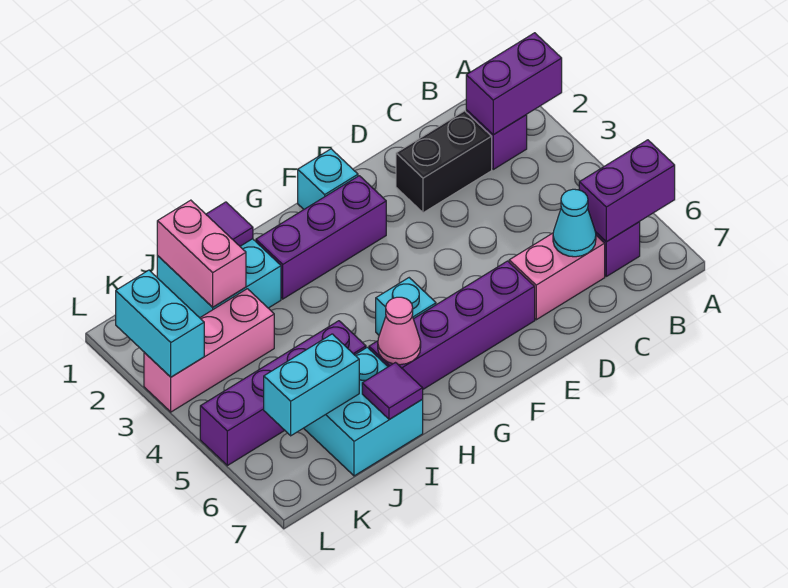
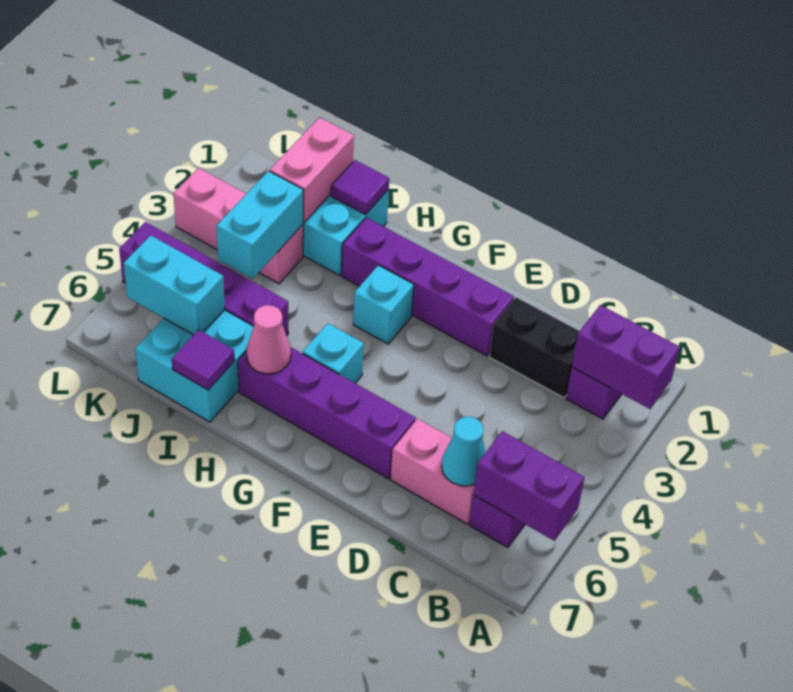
cyan 1x1 brick [298,149,358,209] -> cyan 1x1 brick moved to [353,265,414,344]
purple 1x3 brick [256,176,386,299] -> purple 1x4 brick [342,218,514,356]
cyan 1x2 brick [116,270,204,377] -> cyan 1x2 brick moved to [217,171,304,279]

